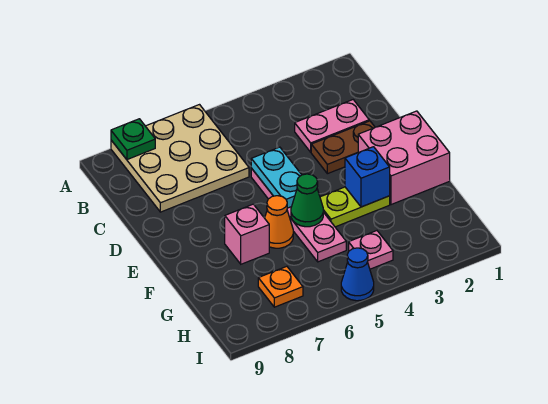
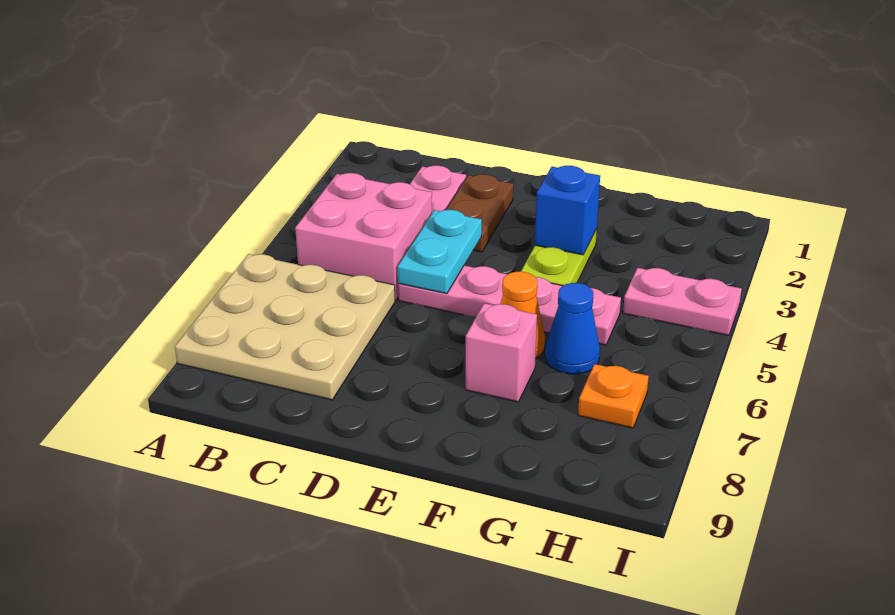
green 1x1 plate [111,119,155,160] -> none
cyan 1x2 plate [251,147,301,208] -> cyan 1x2 plate turned to [398,209,482,294]
pink 2x2 brick [358,111,450,205] -> pink 2x2 brick moved to [295,173,432,300]
green 1x1 cone [291,174,323,227] -> none
pink 1x1 plate [349,231,393,269] -> pink 1x2 plate [623,268,742,335]
blue 1x1 cone [341,248,374,301] -> blue 1x1 cone moved to [545,283,600,374]

